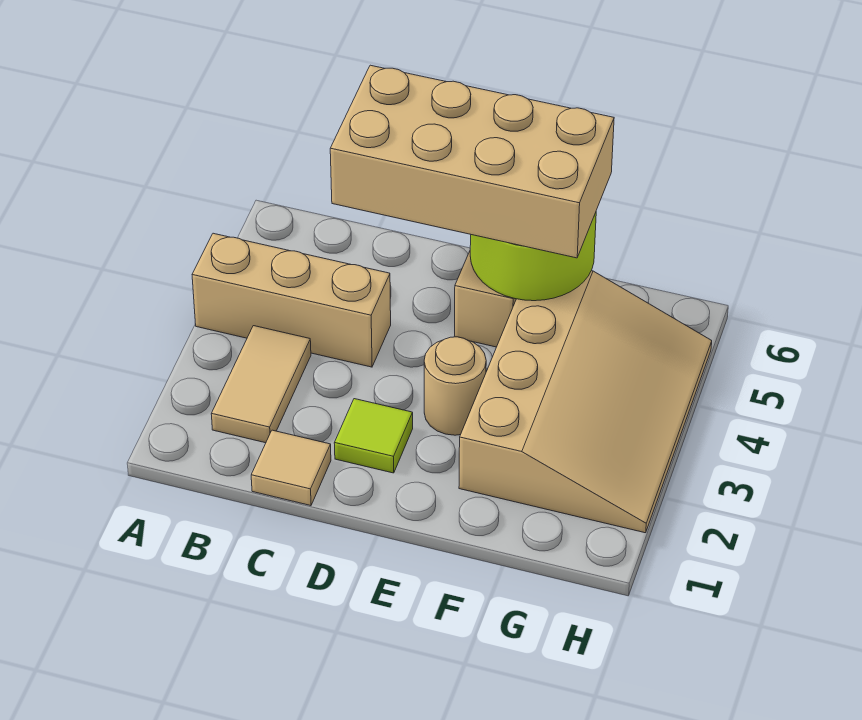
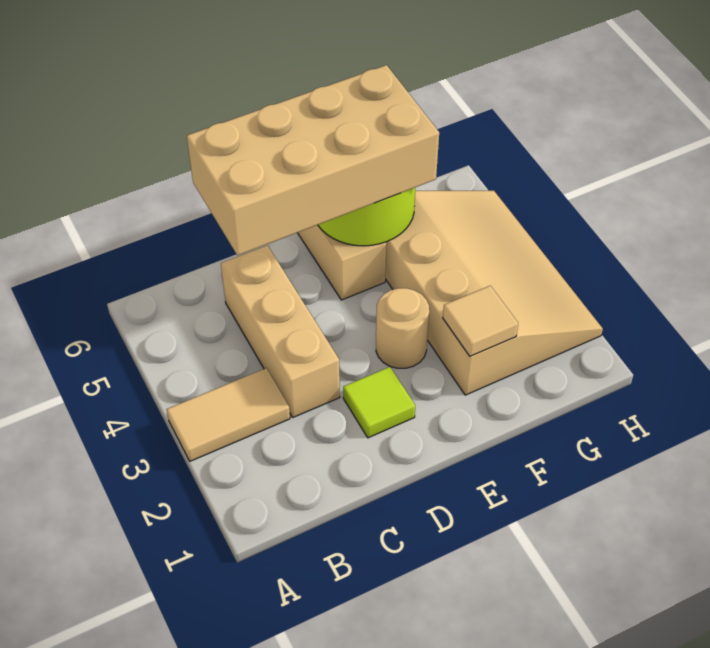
tan 1x3 brick [192,233,391,367] -> tan 1x3 brick turned to [221,245,340,417]
tan 1x2 tile [211,326,311,443] -> tan 1x2 tile turned to [167,368,290,461]
tan 1x1 tile [251,430,331,506] -> tan 1x1 tile moved to [443,286,518,356]

